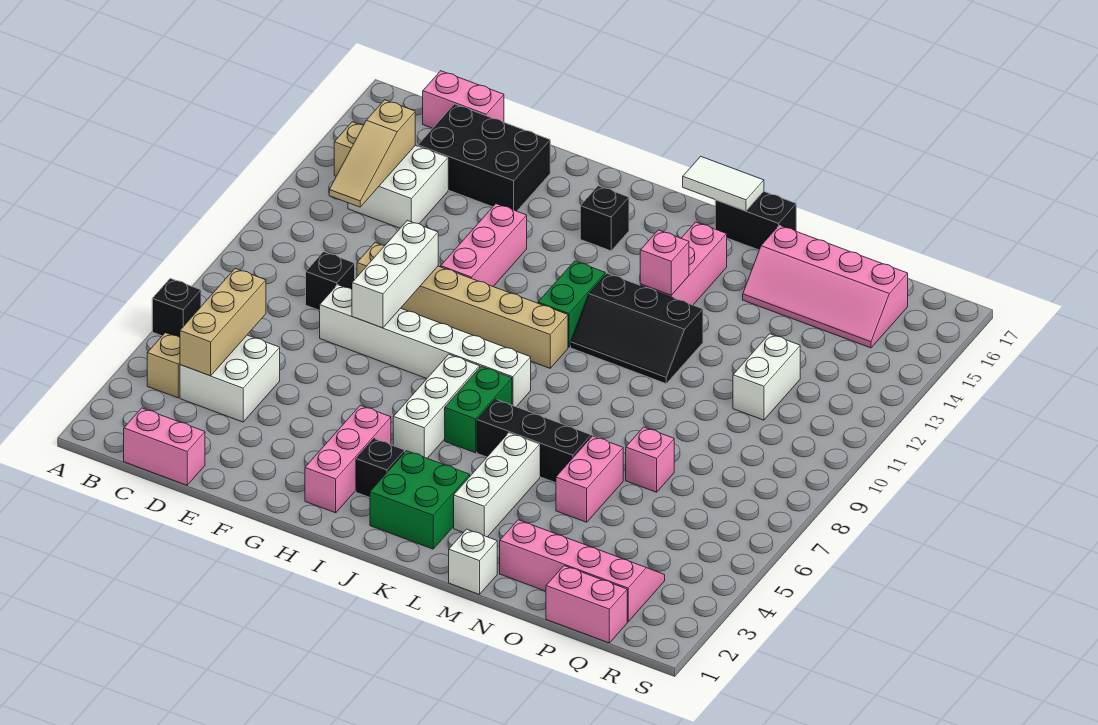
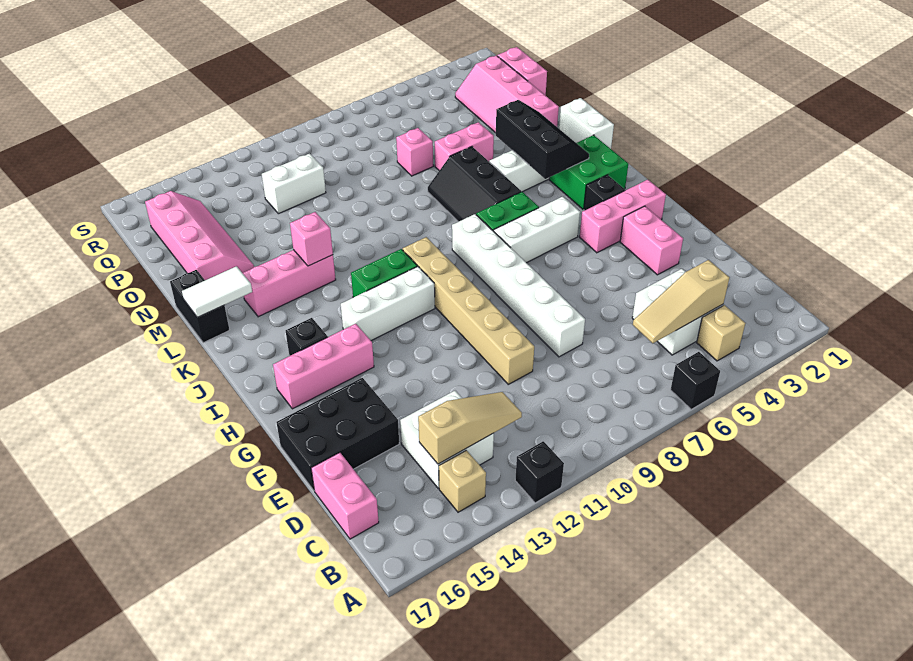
pink 1x2 brick [124,408,205,485] -> pink 1x2 brick moved to [620,206,683,275]
tan 1x3 brick [180,268,266,376] -> tan 1x3 slope [633,260,729,343]
black 1x1 brick [306,252,355,310] -> black 1x1 brick moved to [515,441,564,503]
black 2x3 brick [418,104,550,211] -> black 2x3 brick turned to [277,378,399,490]
white 1x3 brick [352,220,438,328] -> white 1x3 brick moved to [341,266,435,341]
pink 1x3 brick [441,204,527,286] -> pink 1x3 brick moved to [273,324,374,409]
black 2x3 slope [571,273,703,384] -> black 2x3 slope moved to [496,100,589,179]
white 1x2 tile [683,156,764,211] -> white 1x2 tile turned to [182,266,252,317]
white 1x1 brick [449,529,497,595] -> white 1x2 brick [559,98,614,149]

